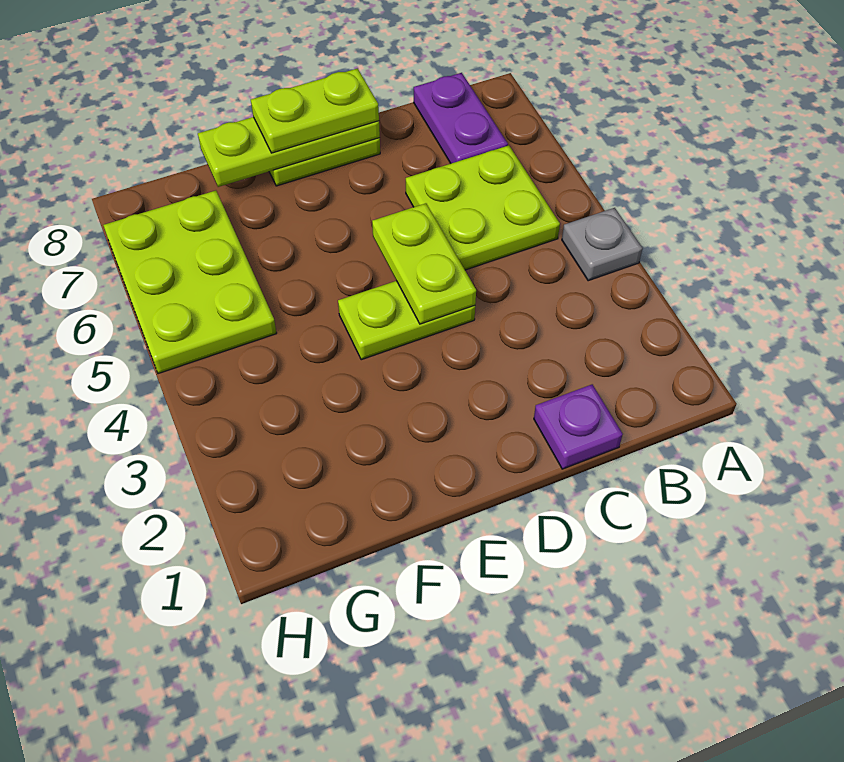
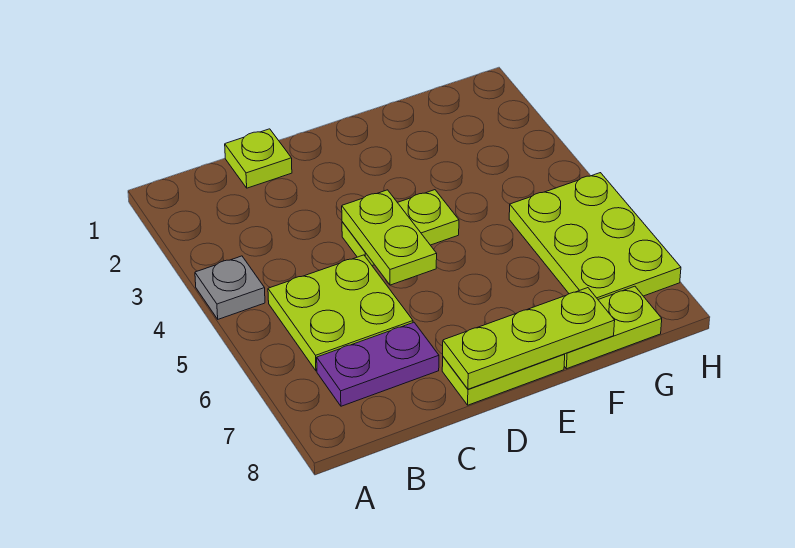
purple 1x2 plate [414,73,508,163] -> purple 1x2 plate turned to [317,322,439,406]
purple 1x1 plate [534,384,623,469] -> lime 1x1 plate [225,129,292,188]
lime 1x2 plate [251,68,379,153] -> lime 1x2 plate moved to [564,286,662,369]

